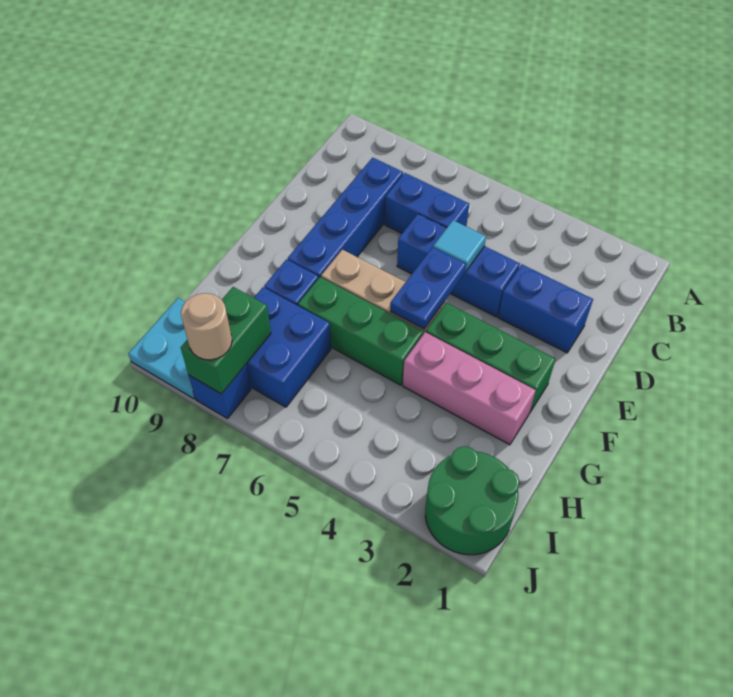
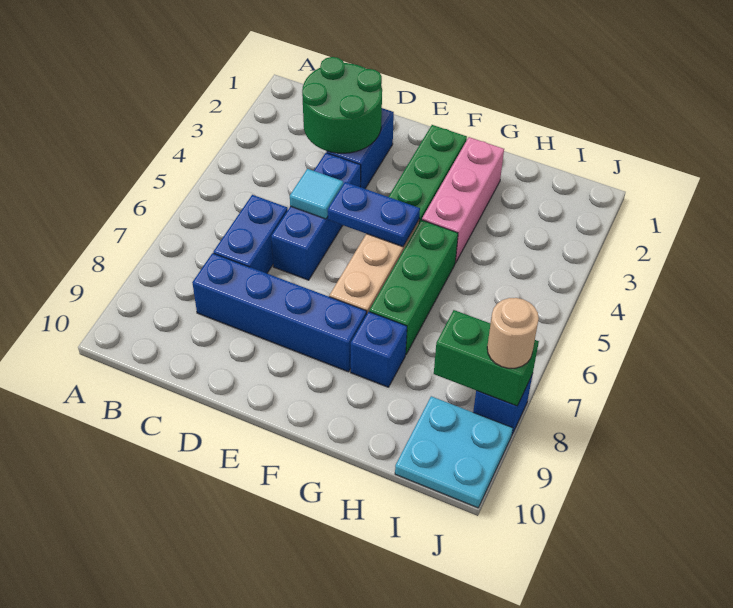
blue 2x2 brick [246,287,331,407] -> none
green 2x2 round brick [425,446,520,555] -> green 2x2 round brick moved to [302,57,382,153]

